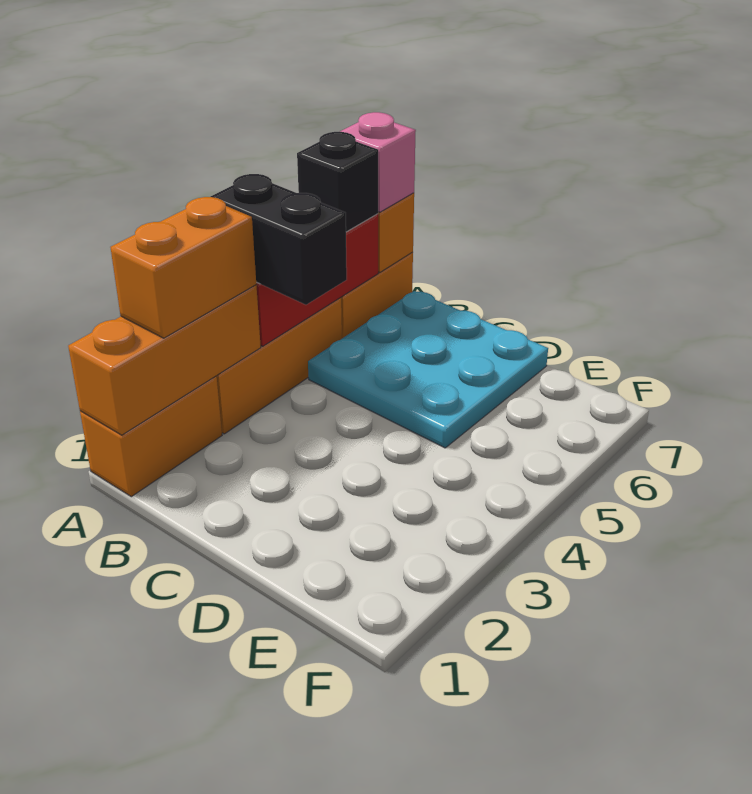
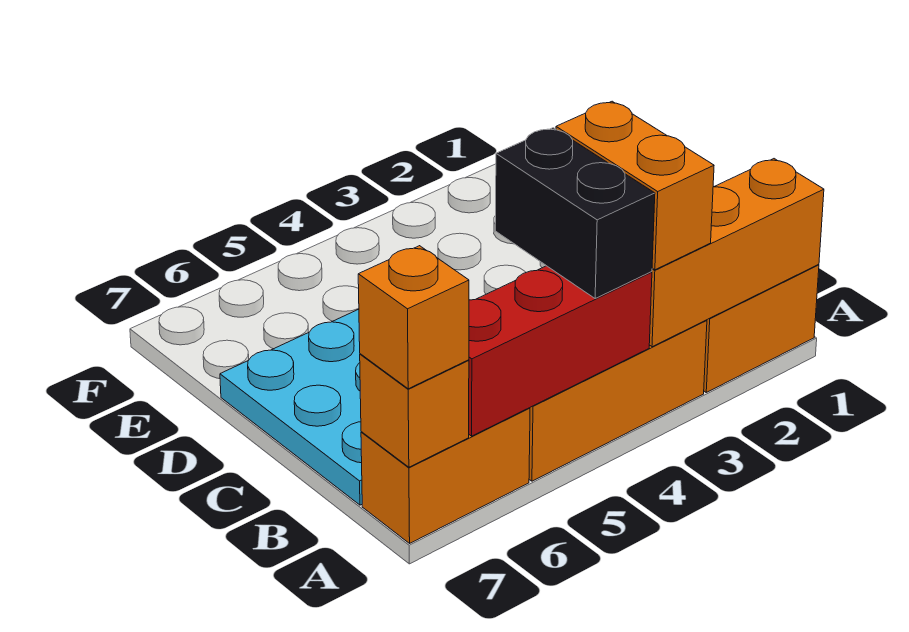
orange 1x2 brick [110,197,256,338] -> orange 1x2 brick turned to [556,101,714,270]
black 1x1 brick [297,132,378,232] -> none
pink 1x1 brick [340,112,416,212] -> orange 1x1 brick [358,246,469,389]

